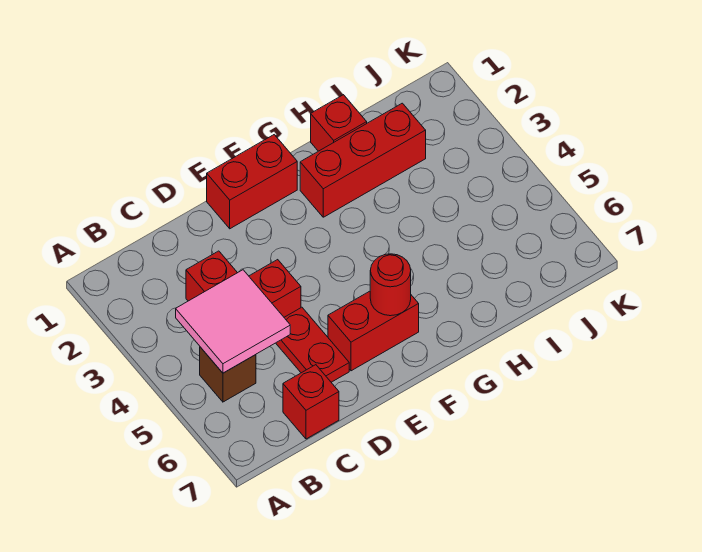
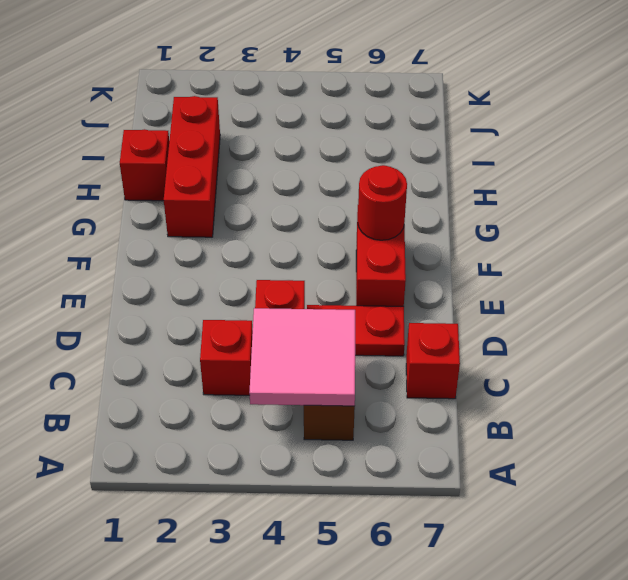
red 1x2 brick [207,135,297,229] -> none

